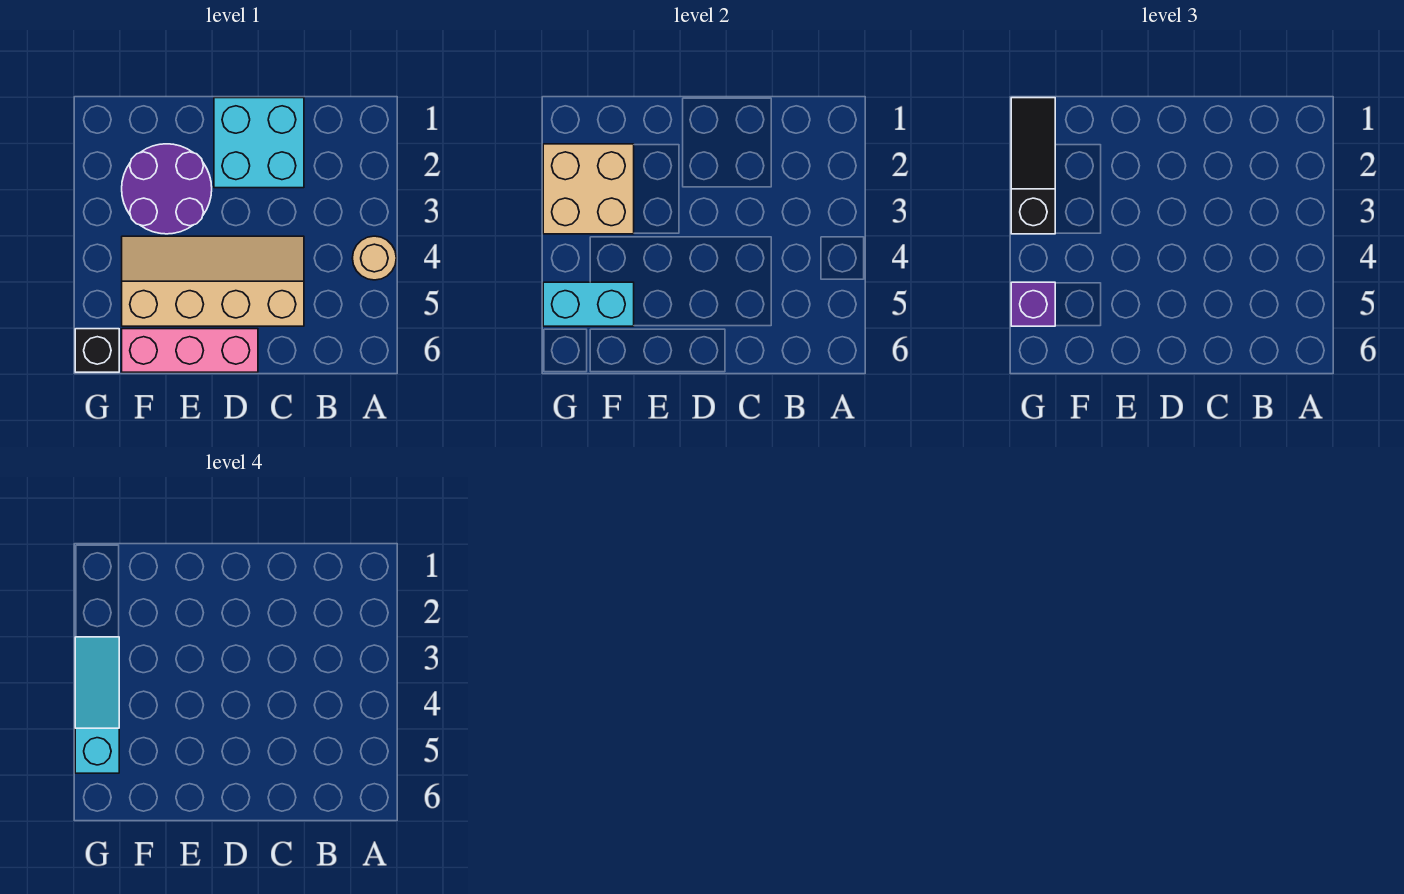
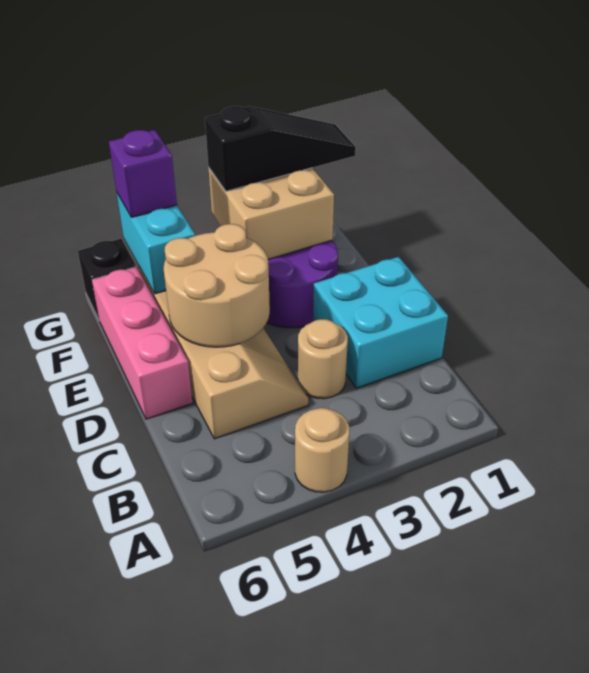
none -> tan 1x1 round brick [298,319,348,399]
none -> tan 2x2 round brick [164,224,270,347]
cyan 1x3 slope [75,637,119,773] -> none

